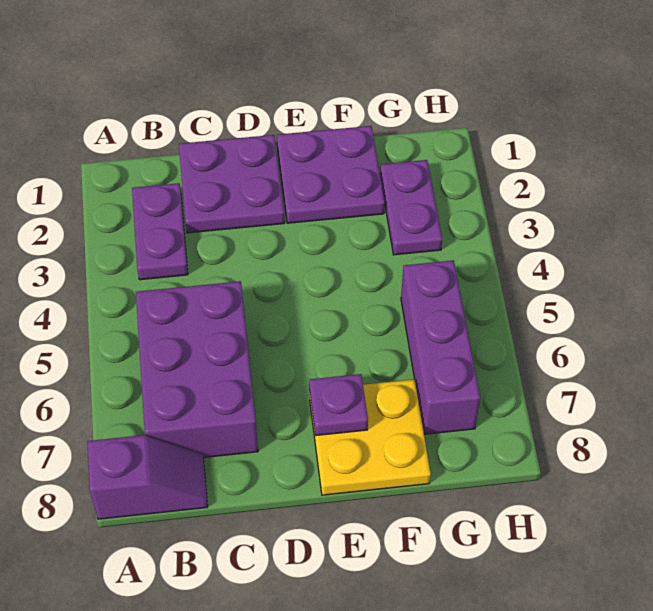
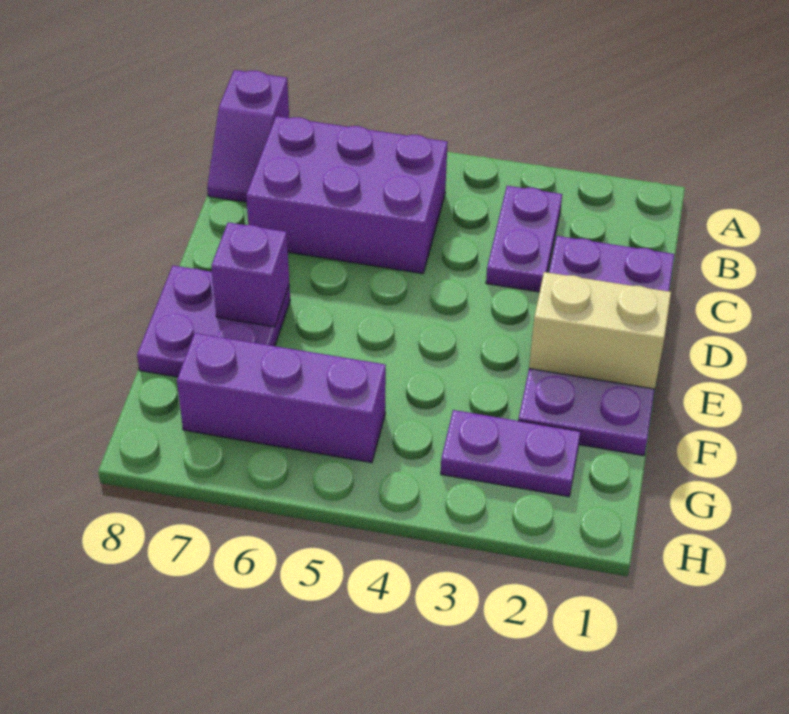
purple 1x2 plate [132,183,188,280] -> purple 1x2 plate turned to [486,186,562,292]
none -> tan 1x2 brick [529,272,671,389]
yellow 2x2 plate [310,379,431,495] -> purple 2x2 plate [137,266,290,377]
purple 1x1 plate [309,374,368,436] -> purple 1x1 brick [211,222,289,327]

